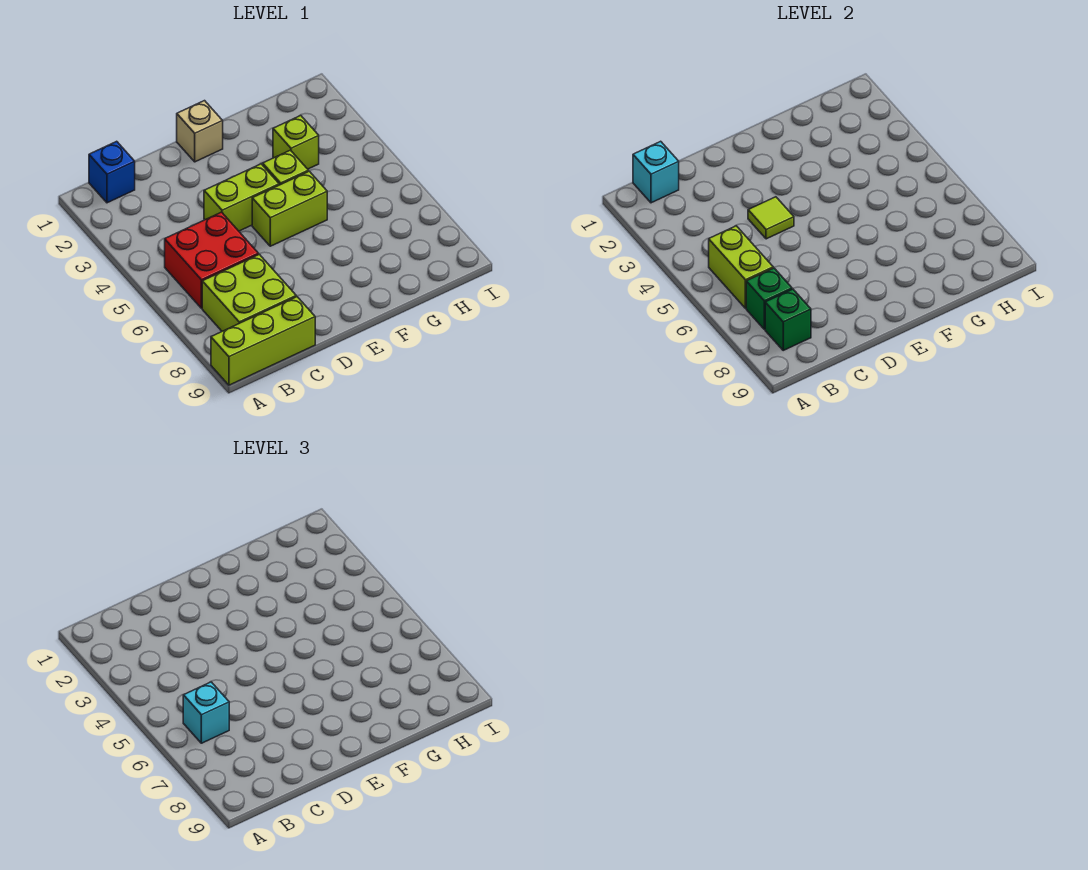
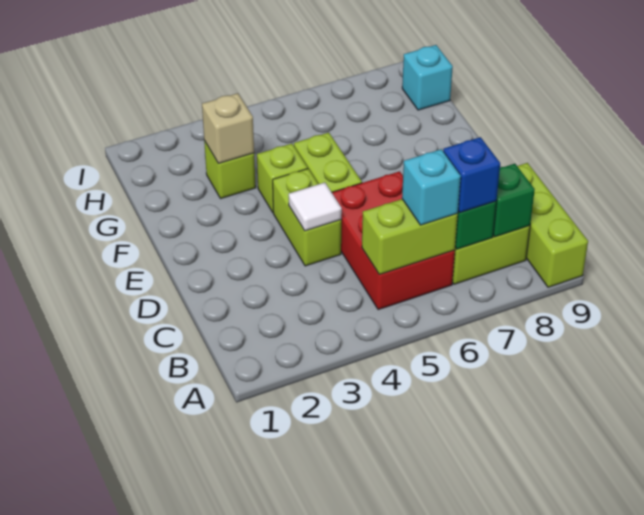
blue 1x1 brick [89,141,135,203] -> blue 1x1 brick moved to [443,137,500,213]
cyan 1x1 brick [633,141,679,203] -> cyan 1x1 brick moved to [402,45,453,110]
red 2x2 brick [165,212,259,308] -> red 2x3 brick [332,171,455,310]
lime 1x1 tile [748,197,794,239] -> white 1x1 tile [289,183,342,231]
tan 1x1 brick [177,101,223,162] -> tan 1x1 brick moved to [202,93,254,164]

